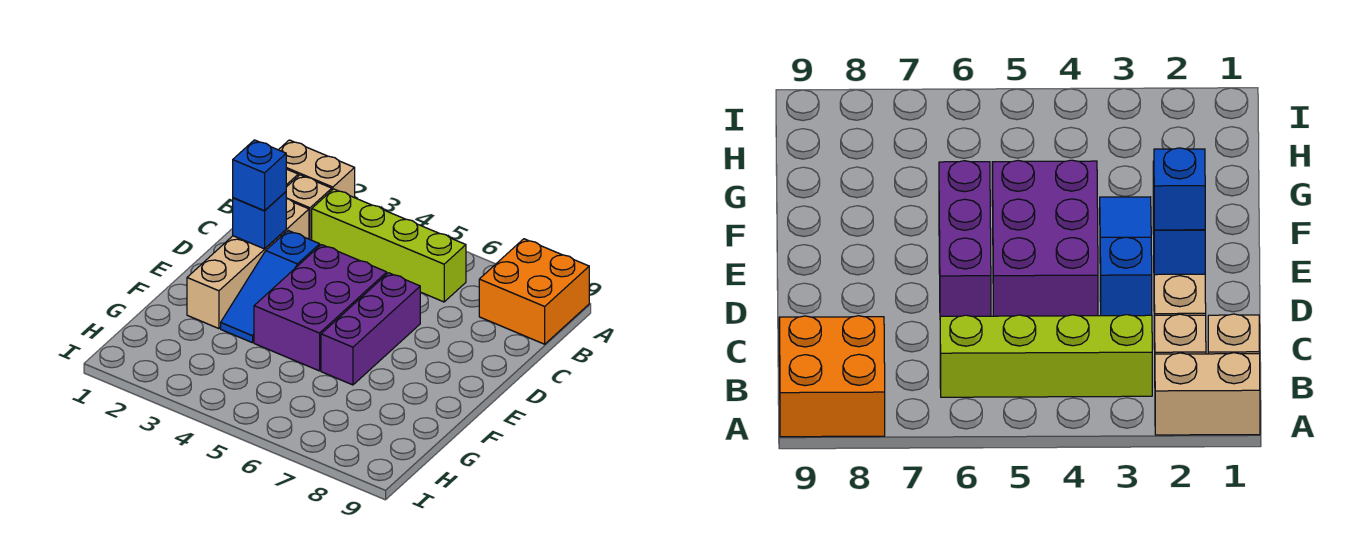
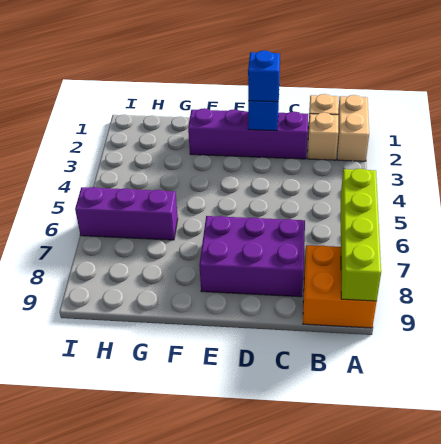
lime 1x4 brick [312,189,466,302] -> lime 1x4 brick moved to [341,169,381,301]
tan 1x4 brick [187,199,309,329] -> purple 1x4 brick [188,108,308,159]
blue 1x3 slope [221,231,320,343] -> none
purple 2x3 brick [254,245,387,371] -> purple 2x3 brick moved to [199,216,305,297]
purple 1x3 brick [321,273,420,385] -> purple 1x3 brick moved to [75,187,178,240]

